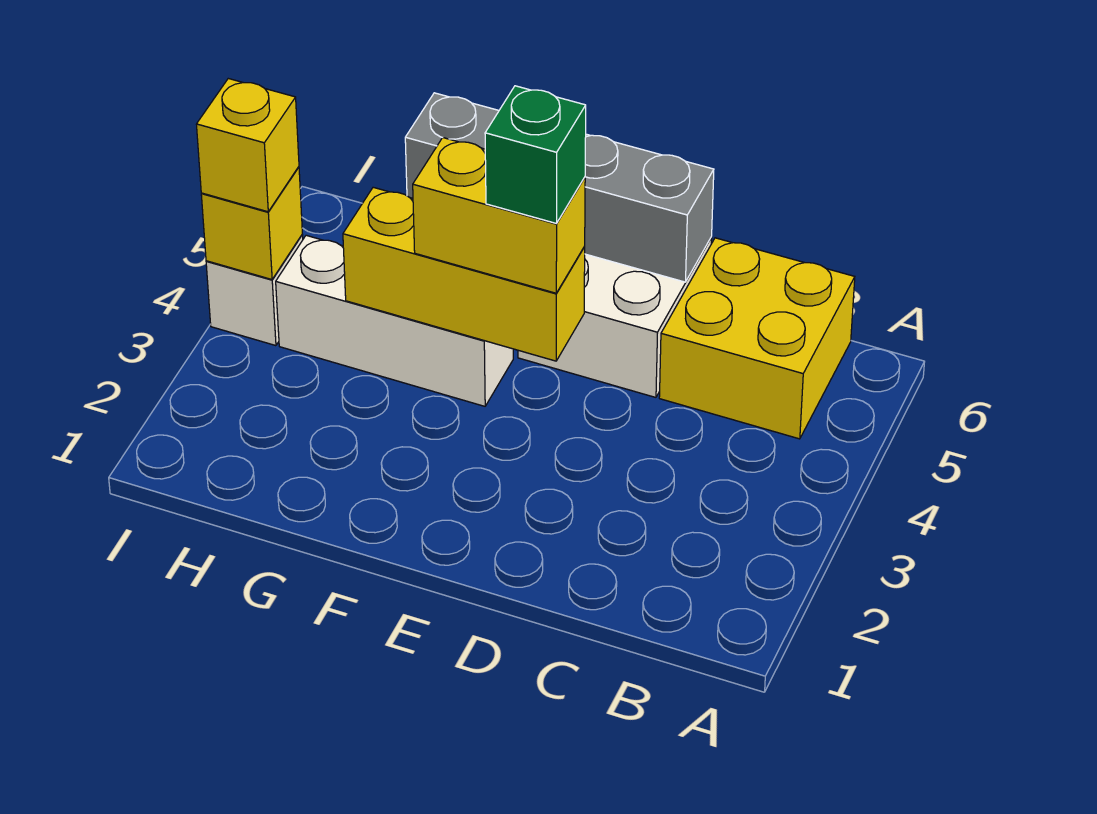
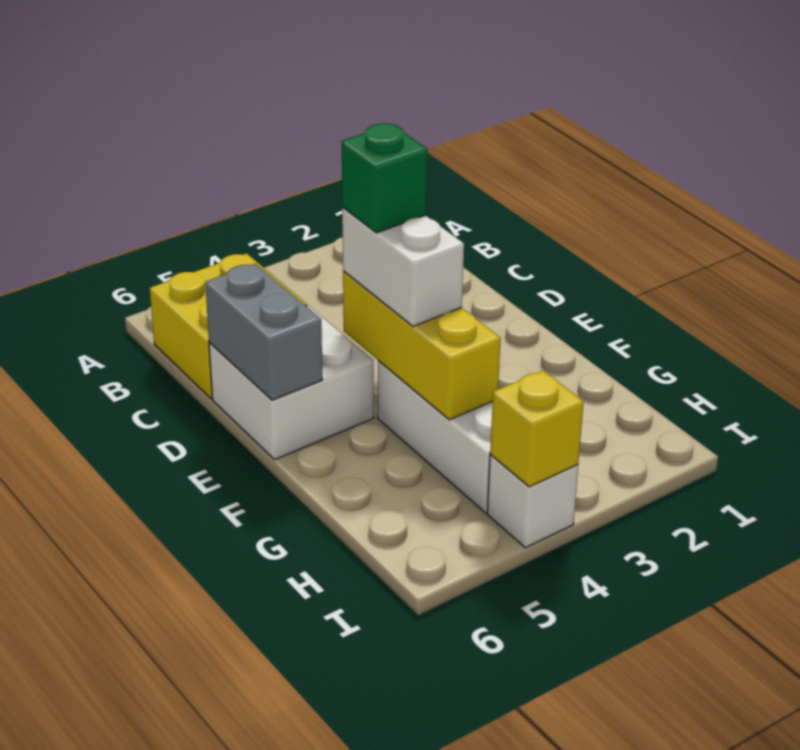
grey 1x4 brick [405,93,714,282] -> grey 1x2 brick [205,264,322,400]
yellow 1x2 brick [413,138,585,293] -> white 1x2 brick [342,208,464,326]
yellow 1x1 brick [196,79,299,212] -> none

